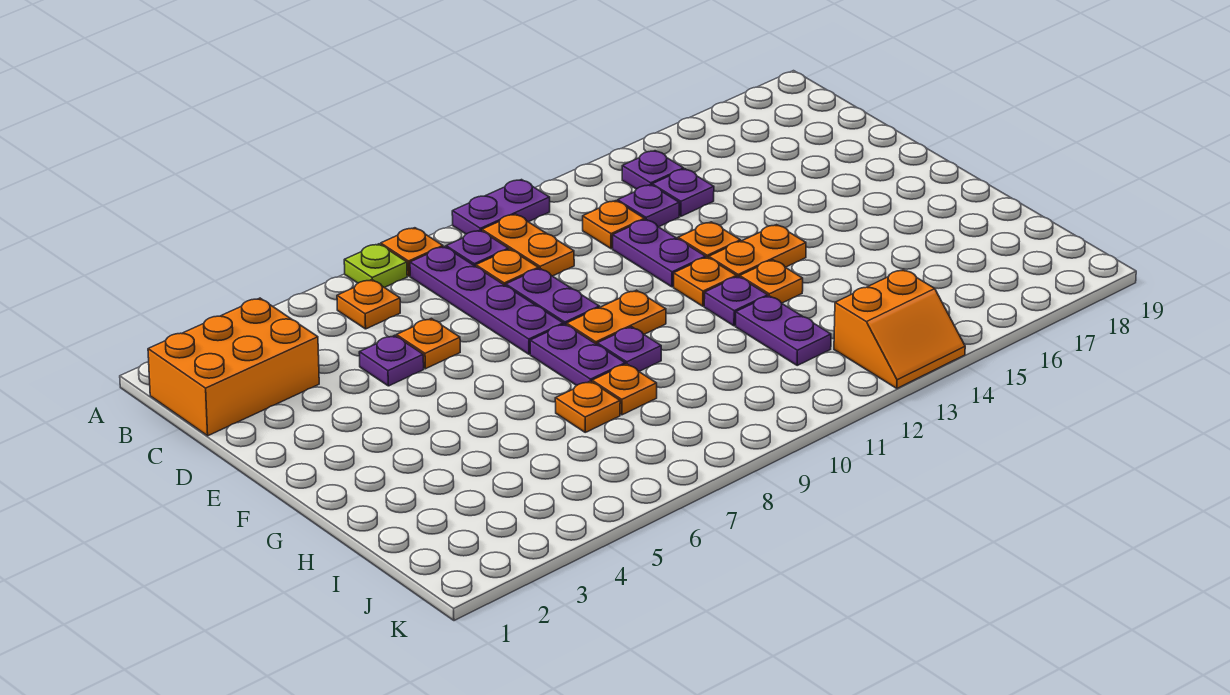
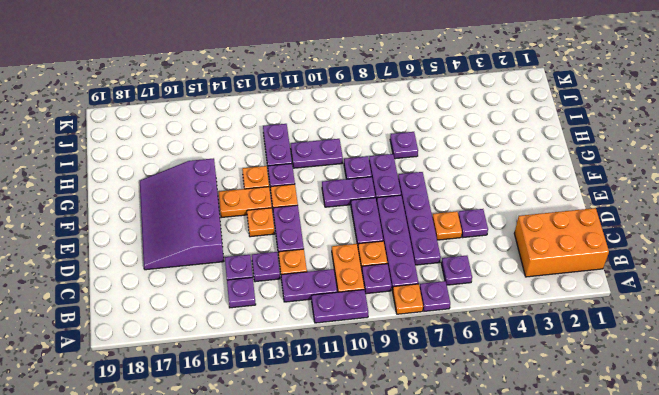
lime 1x1 plate [344,244,407,288] -> purple 1x1 plate [420,281,450,311]
orange 1x1 plate [337,280,400,329] -> purple 1x1 plate [441,256,472,285]
none -> purple 1x2 plate [281,269,337,302]
none -> purple 1x4 plate [398,172,441,265]
none -> purple 3x4 slope [140,158,224,270]
orange 1x2 plate [567,290,666,344] -> purple 1x2 plate [322,177,375,207]
orange 1x1 plate [555,381,620,432] -> purple 1x1 plate [390,132,418,159]
orange 1x1 plate [592,364,657,415] -> none
none -> purple 1x2 plate [291,139,343,168]
orange 2x2 slope [834,270,965,388] -> none

